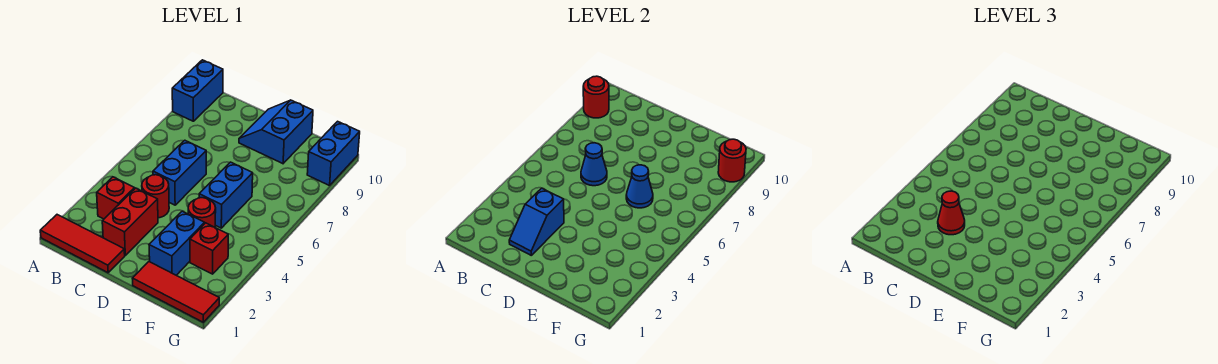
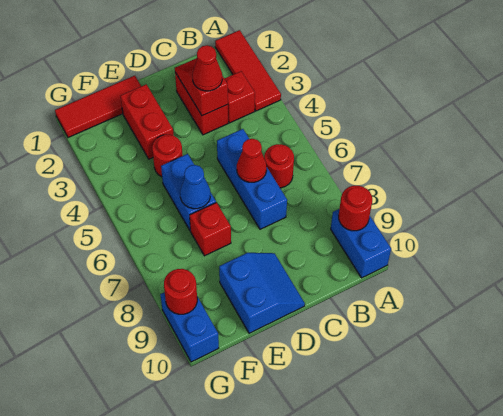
red 1x3 tile [40,215,125,273] -> red 1x3 tile turned to [215,30,281,111]
blue 1x2 slope [509,188,564,255] -> red 1x2 slope [175,58,228,116]
red 1x1 round brick [142,175,169,218] -> red 1x1 round brick moved to [264,144,294,188]
blue 1x2 brick [153,140,206,205] -> blue 1x3 brick [217,129,287,229]
blue 1x1 cone [581,143,607,186] -> red 1x1 cone [237,139,267,182]
blue 1x2 brick [149,211,205,275] -> red 1x2 brick [120,84,174,159]
red 1x1 brick [190,223,228,274] -> red 1x1 brick moved to [190,202,231,256]

